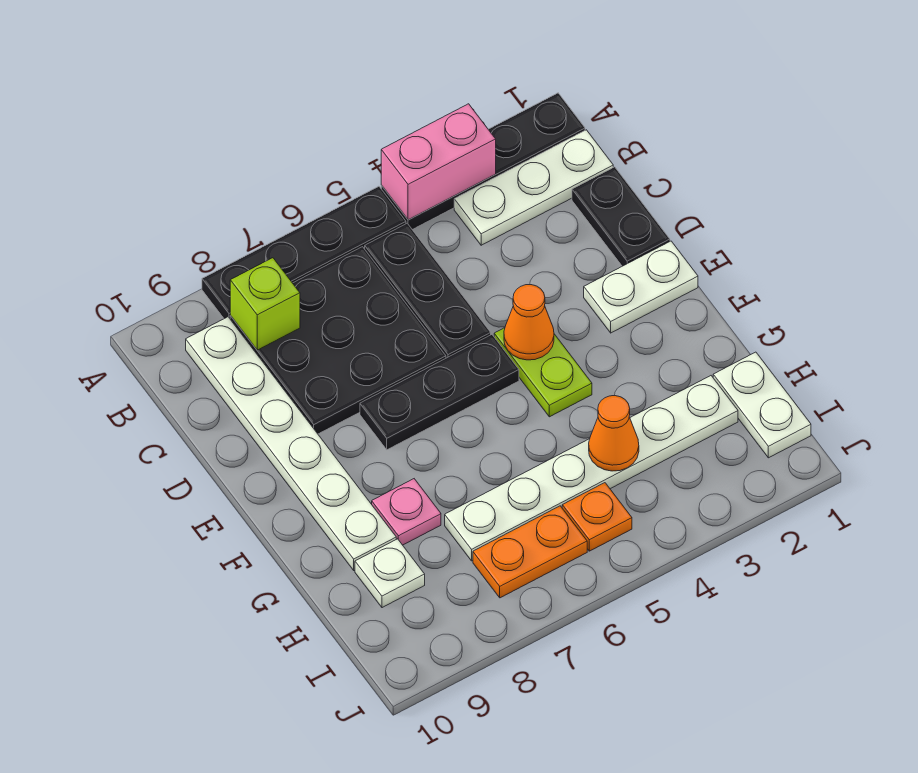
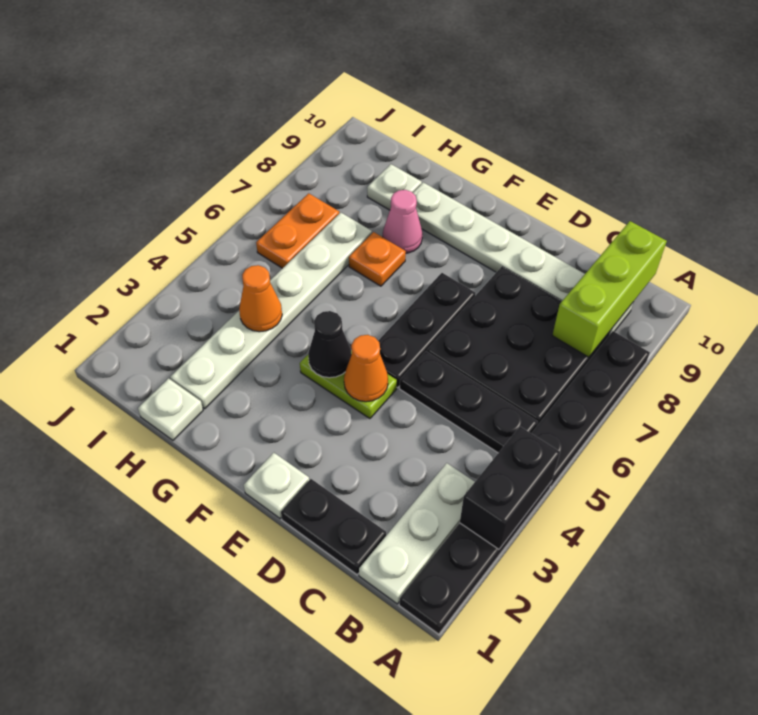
pink 1x2 brick [381,104,496,220] -> black 1x2 brick [460,427,560,549]
lime 1x1 brick [230,258,300,350] -> lime 1x3 brick [552,221,667,357]
white 1x2 plate [584,241,698,333] -> white 1x1 plate [244,453,309,518]
none -> black 1x1 cone [308,311,352,378]
pink 1x1 plate [372,479,441,545] -> pink 1x1 cone [383,190,422,253]
white 1x2 plate [713,352,811,458] -> white 1x1 plate [138,379,203,440]
orange 1x1 plate [562,483,632,551] -> orange 1x1 plate moved to [349,232,406,286]

